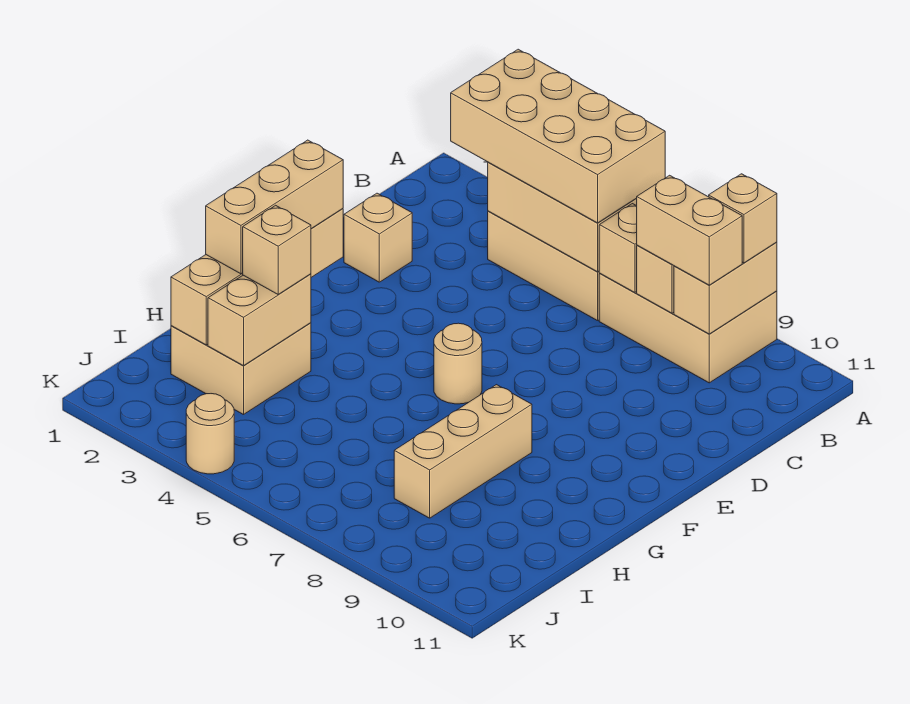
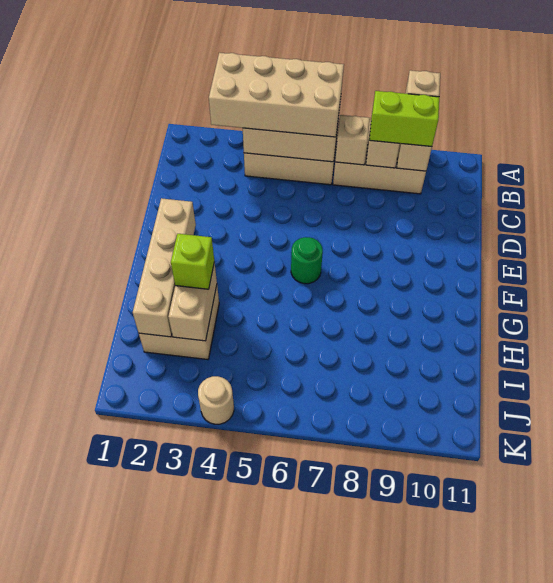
tan 1x2 brick [637,175,742,285] -> lime 1x2 brick [369,91,439,147]
tan 1x1 brick [344,193,412,282] -> none
tan 1x3 brick [206,140,343,274] -> none
tan 1x1 round brick [434,323,482,404] -> green 1x1 round brick [291,237,323,284]
tan 1x3 brick [394,385,532,518] -> none
tan 1x1 brick [243,205,311,295] -> lime 1x1 brick [171,234,214,289]

